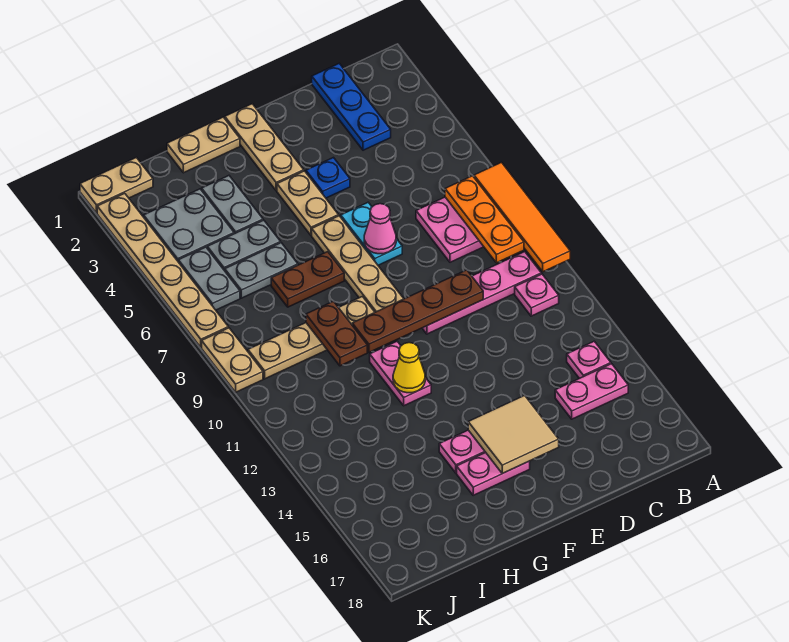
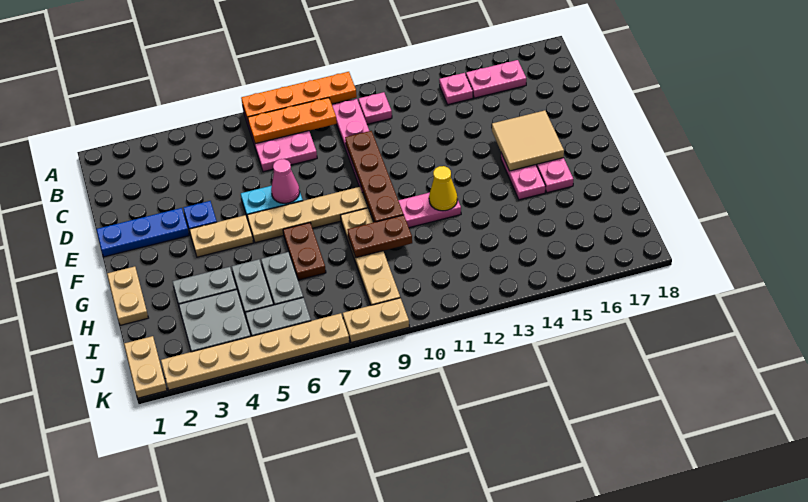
orange 1x4 tile [474,163,570,272] -> orange 1x4 plate [241,72,357,121]
pink 1x2 plate [555,364,628,419] -> pink 1x2 plate turned to [466,60,526,98]
blue 1x3 plate [312,64,391,150] -> blue 1x3 plate moved to [96,208,189,257]
tan 1x3 plate [225,104,304,191] -> none

